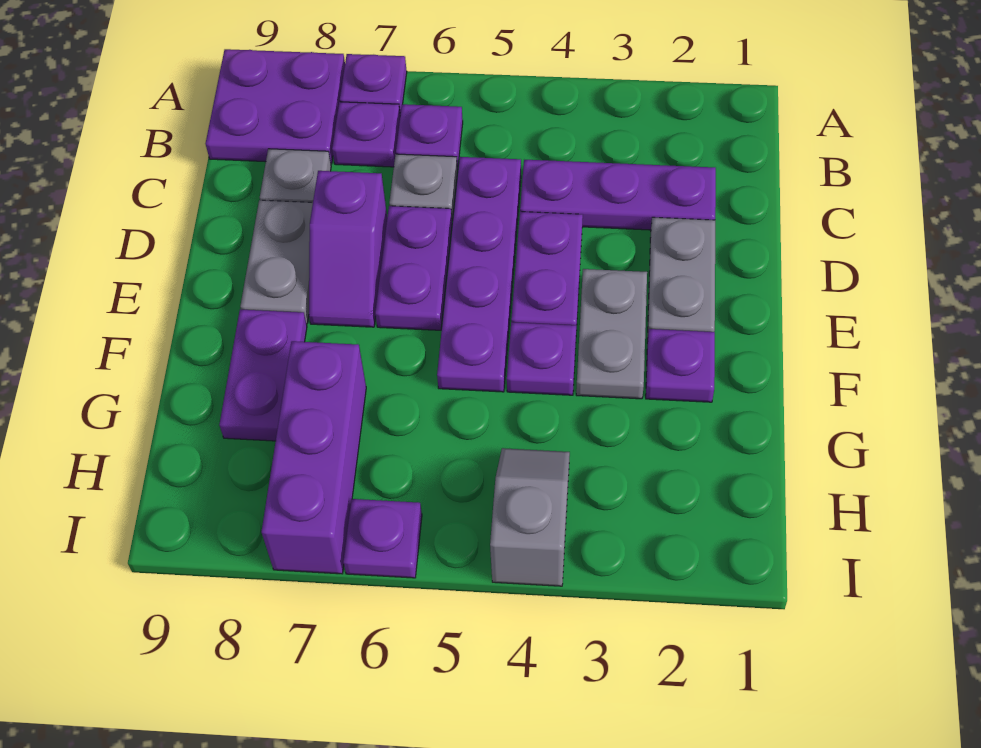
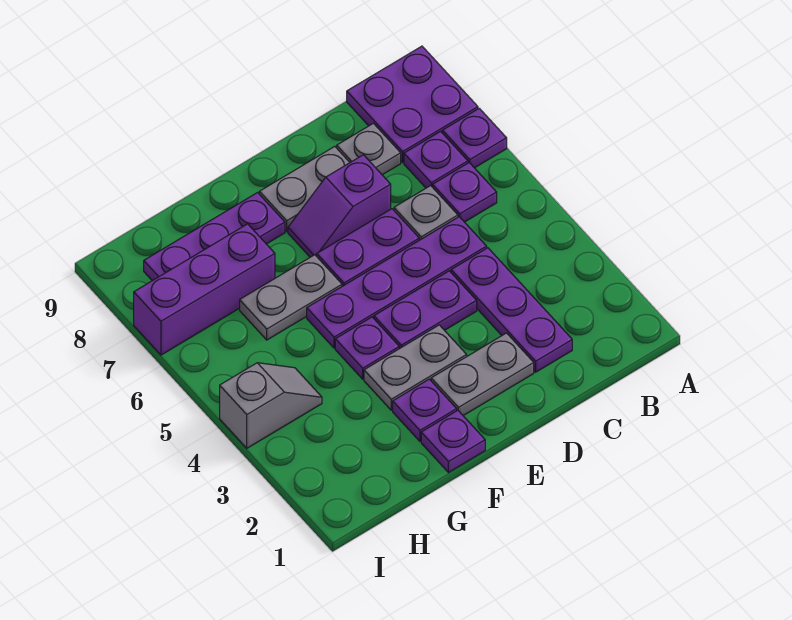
none -> grey 1x2 plate [240,255,342,340]
purple 1x2 plate [219,309,307,441] -> purple 1x3 plate [144,193,285,281]
purple 1x1 plate [343,499,422,578] -> purple 1x1 plate moved to [421,410,485,473]

